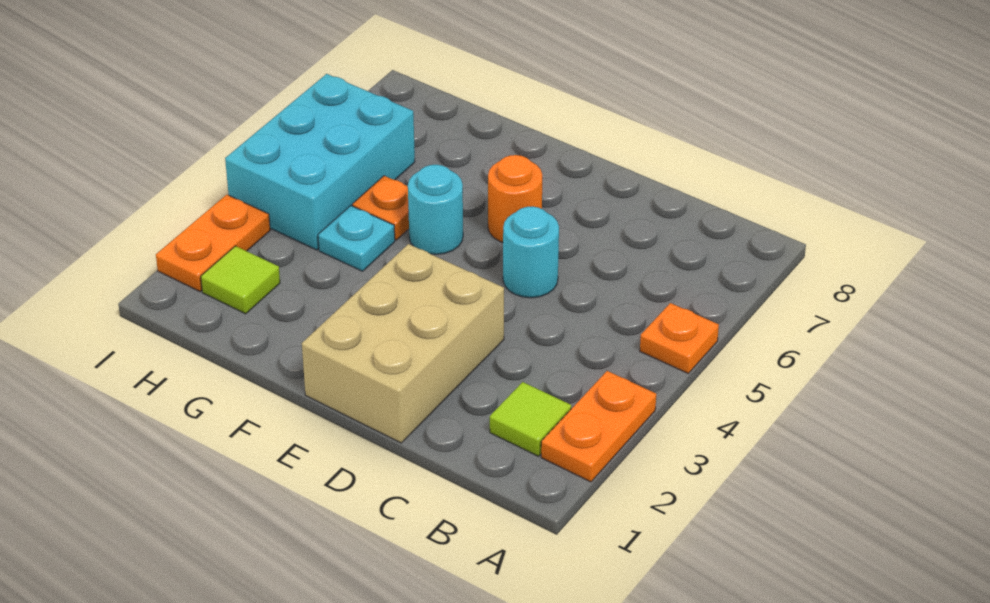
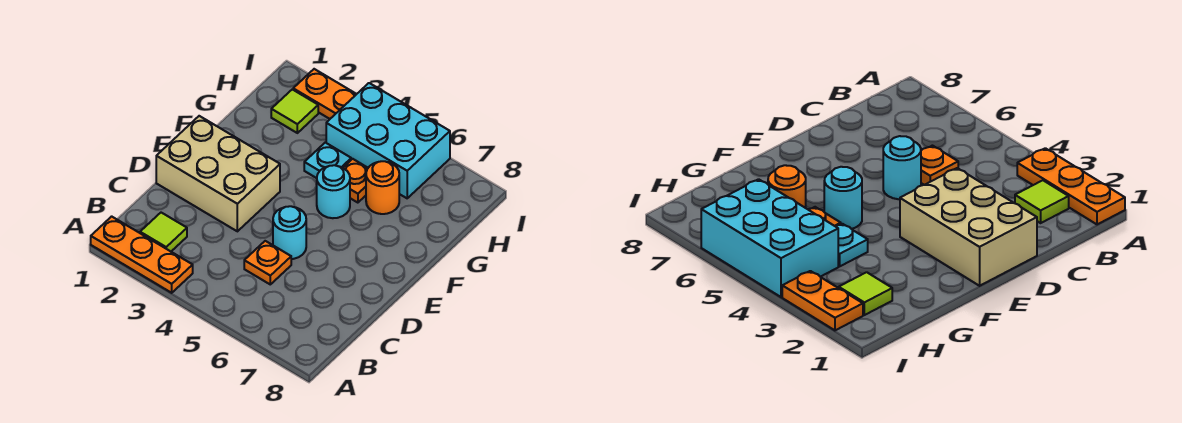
orange 1x2 plate [541,371,656,482] -> orange 1x3 plate [91,216,193,293]
orange 1x1 plate [640,303,719,373] -> orange 1x1 plate moved to [244,241,291,284]
orange 1x1 round brick [488,155,542,242] -> orange 1x1 round brick moved to [366,161,399,214]

